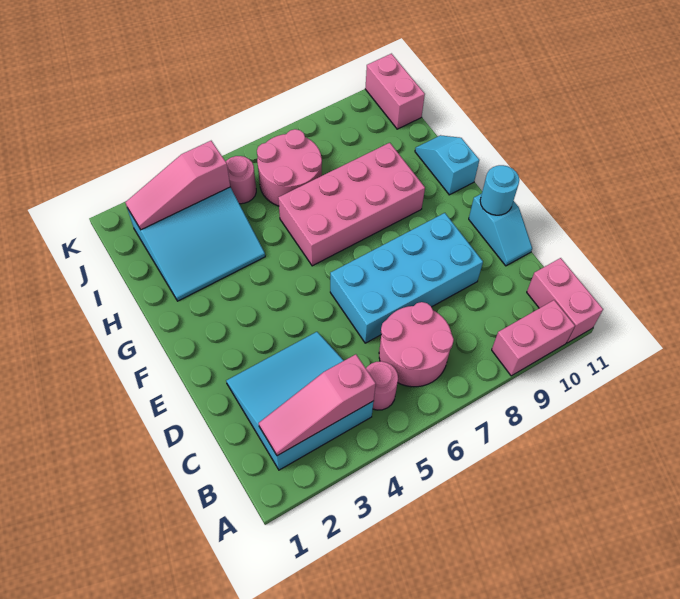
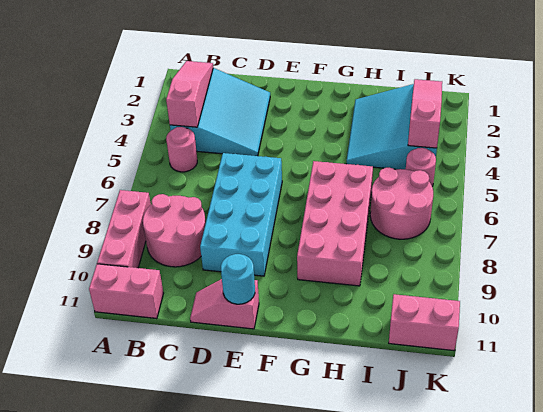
pink 1x2 brick [492,300,575,376] -> pink 1x3 brick [97,190,151,268]
pink 2x2 round brick [379,302,454,387] -> pink 2x2 round brick moved to [143,194,206,267]
cyan 1x2 slope [469,194,532,266] -> pink 1x2 slope [190,279,259,329]
cyan 1x2 slope [415,135,479,195] -> none

